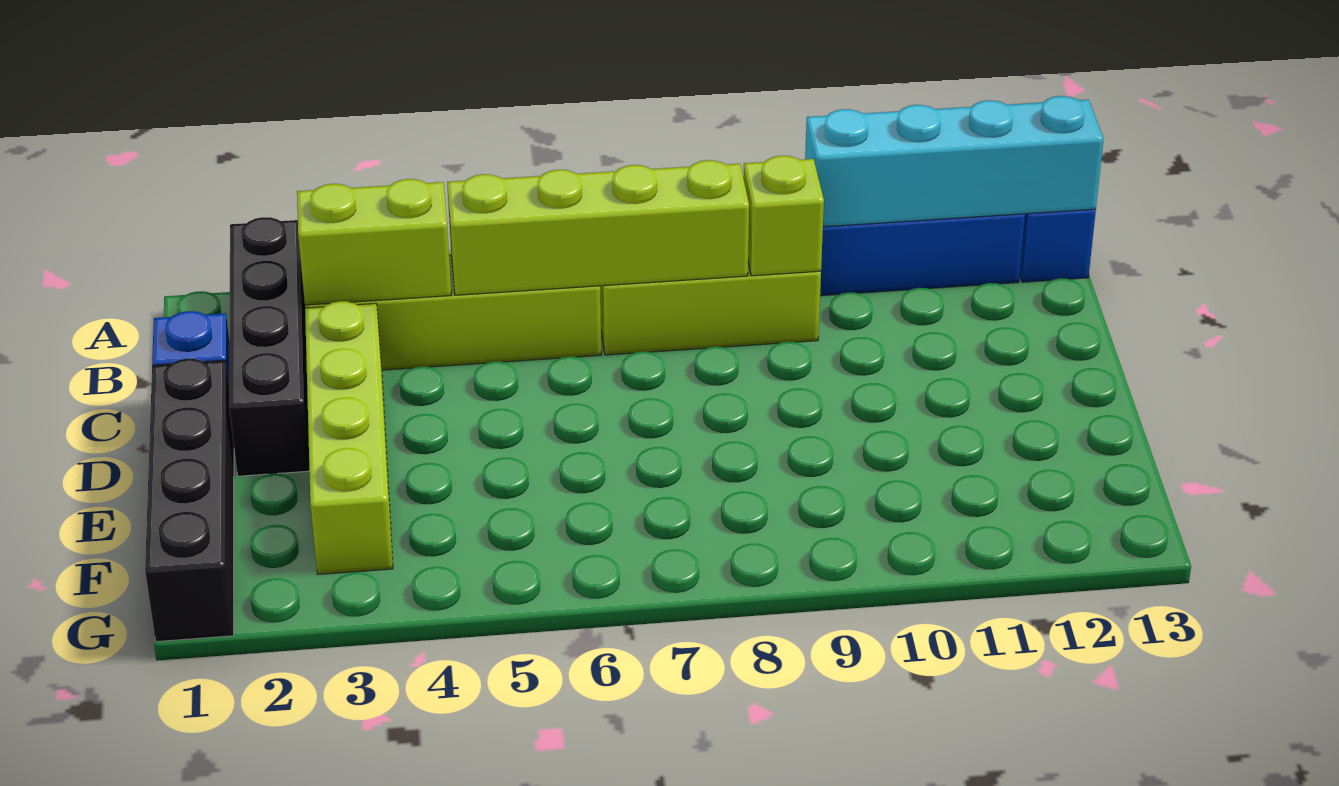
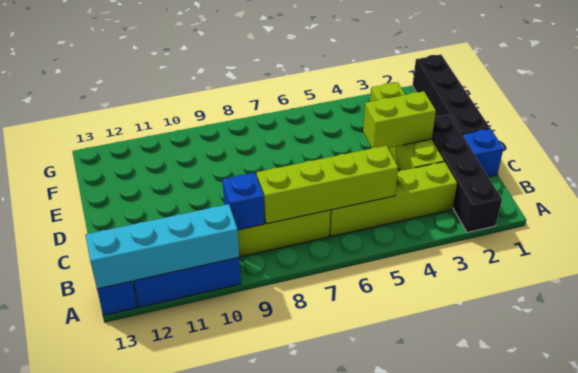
lime 1x2 brick [297,179,451,305] -> lime 1x2 brick moved to [363,91,436,148]
lime 1x1 brick [743,156,824,276] -> blue 1x1 brick [222,173,264,230]

